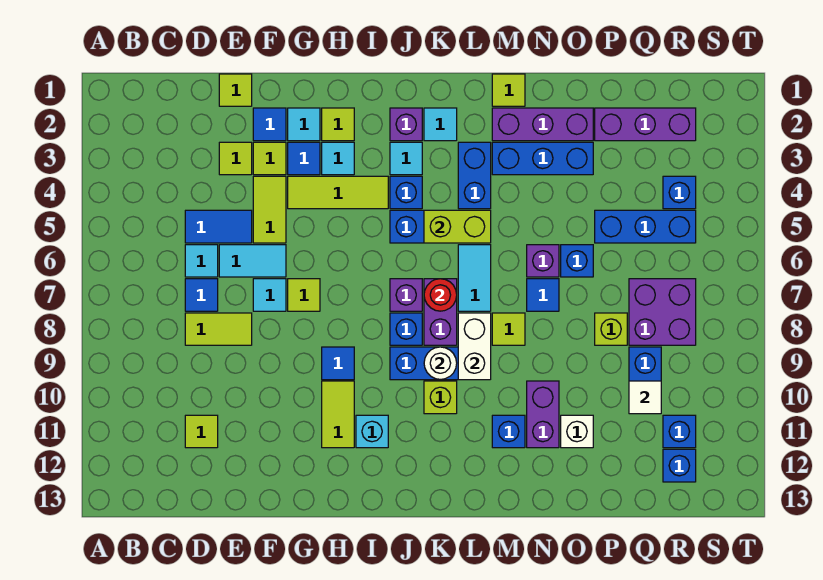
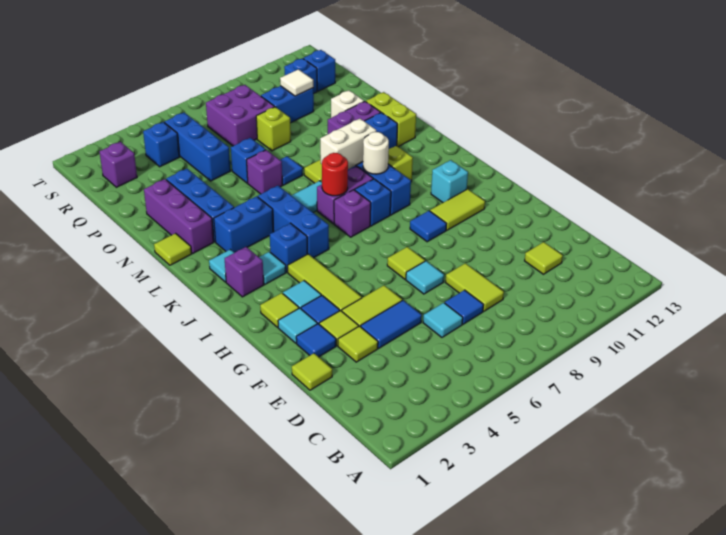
blue 1x2 tile [185,210,252,243] -> blue 1x2 tile turned to [361,300,422,348]
cyan 1x2 tile [219,245,286,277] -> none
lime 1x2 brick [424,210,491,243] -> lime 1x2 brick moved to [366,92,416,147]
purple 1x3 brick [595,108,696,141] -> purple 1x1 brick [100,142,137,187]

